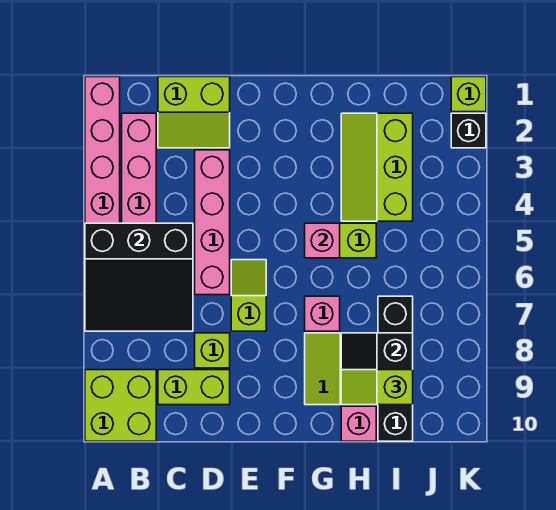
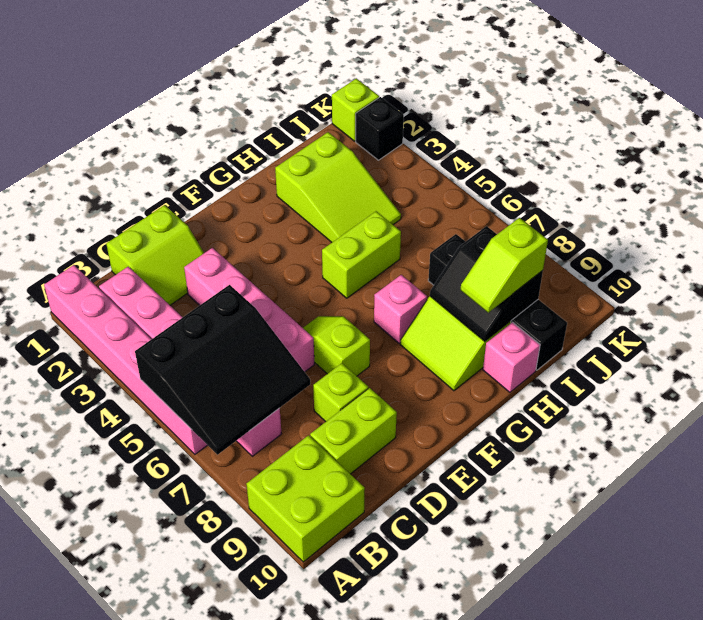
pink 1x1 brick [305,223,340,258] -> none
lime 2x3 slope [341,113,413,221] -> lime 2x3 slope turned to [275,132,401,242]

